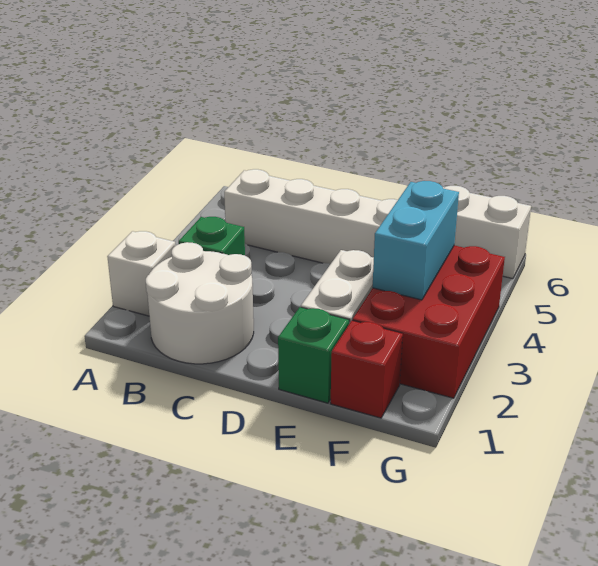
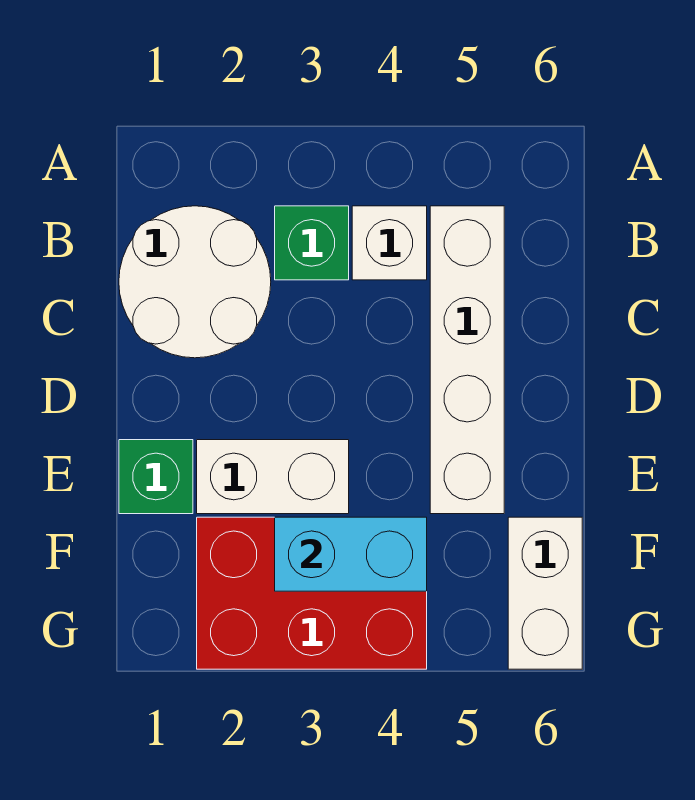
white 1x1 brick [107,231,176,316] -> white 1x1 brick moved to [352,206,427,280]
red 1x1 brick [331,320,403,418] -> none

